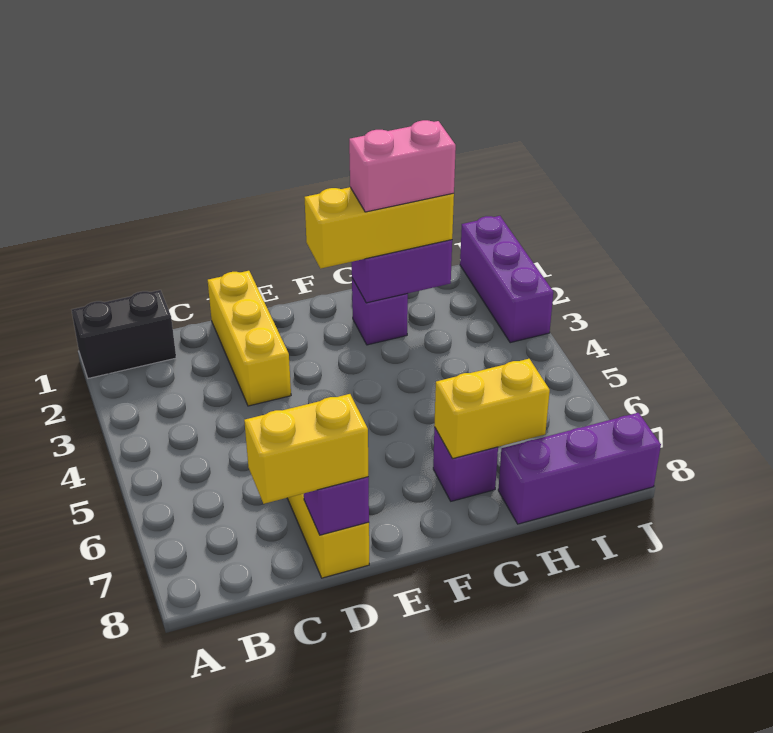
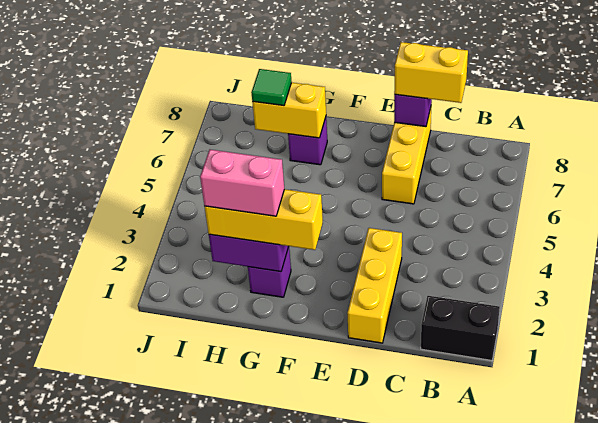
none -> green 1x1 tile [251,69,292,106]
purple 1x3 brick [498,413,661,524] -> none
purple 1x3 brick [460,216,553,343] -> none

